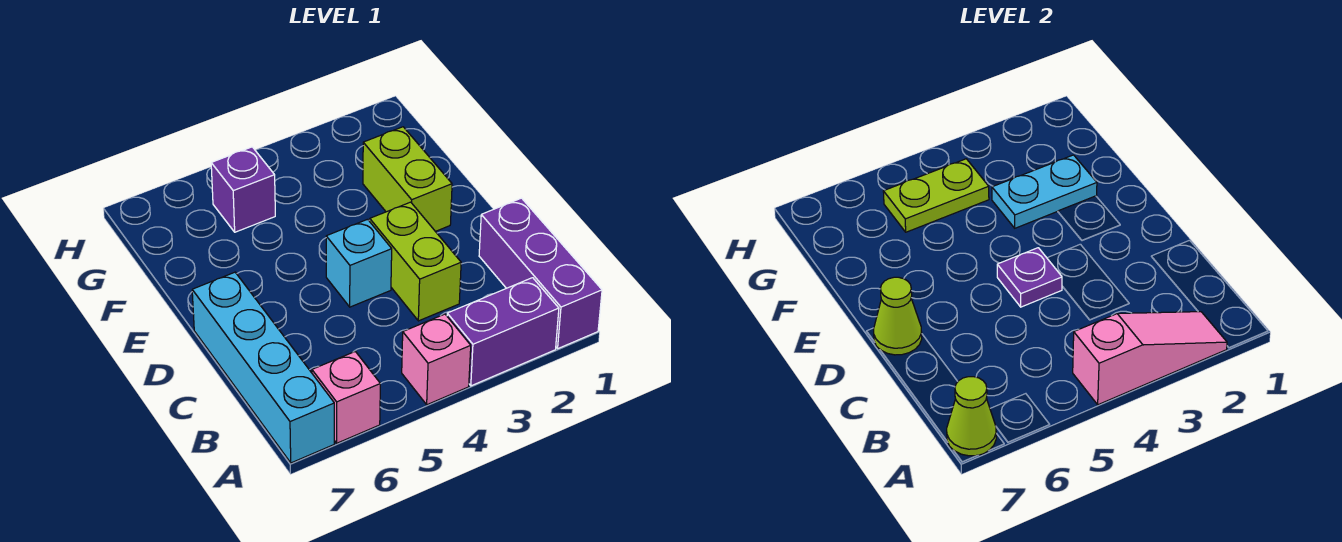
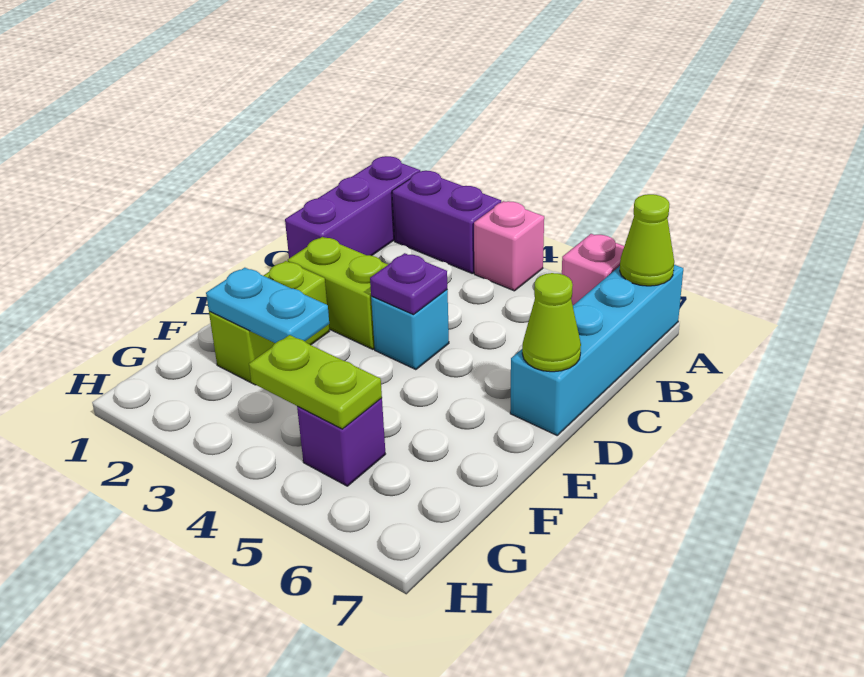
pink 1x3 slope [1073,312,1227,405] -> none
lime 1x2 brick [370,202,461,321] -> lime 1x2 brick turned to [288,237,388,349]

